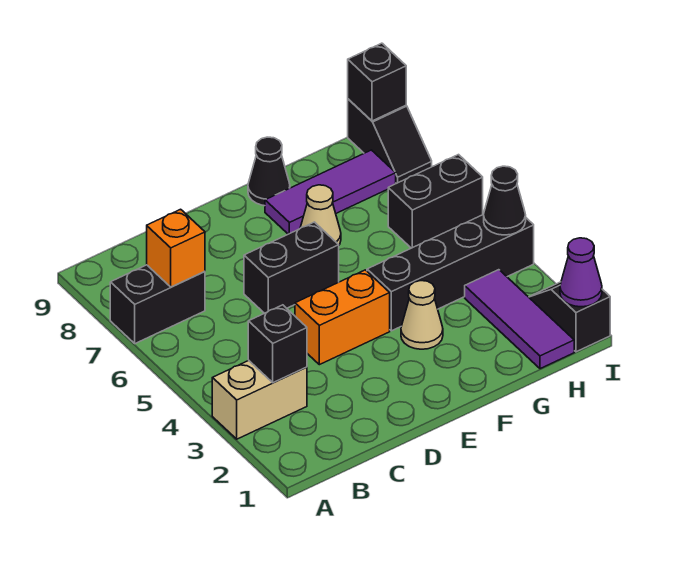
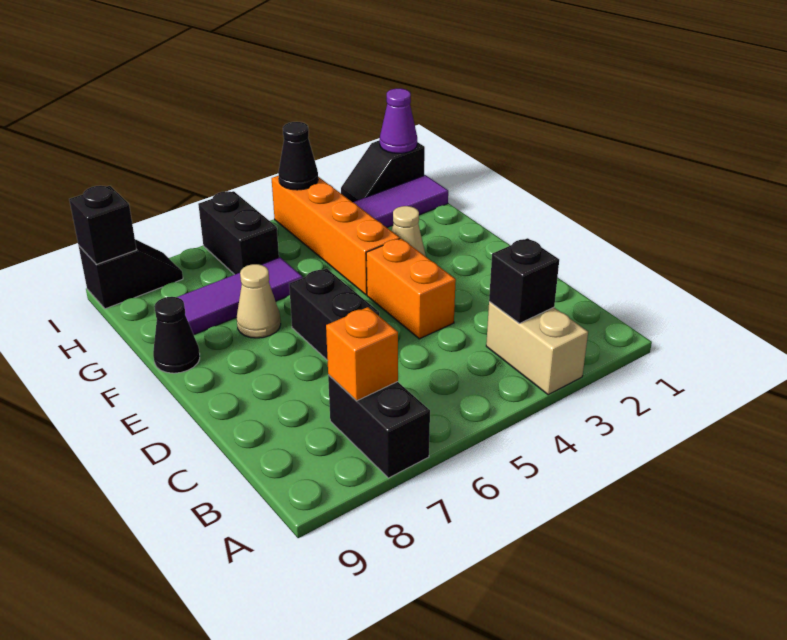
black 1x4 brick [367,214,534,331] -> orange 1x4 brick [272,176,400,295]
purple 1x3 tile [265,150,396,234] -> purple 1x3 tile turned to [177,257,302,335]

